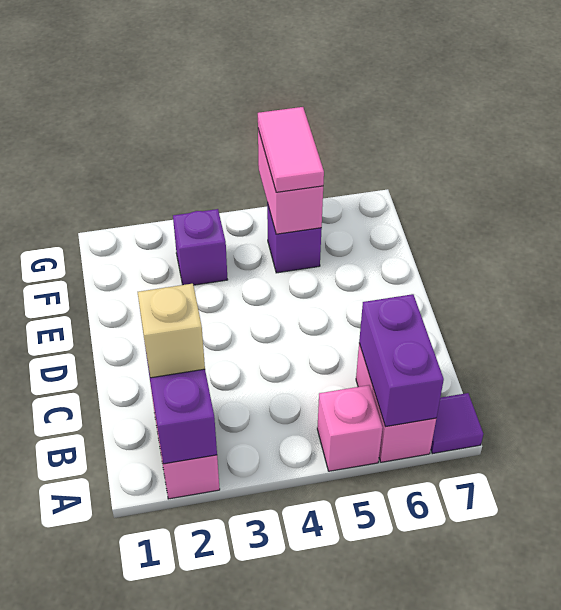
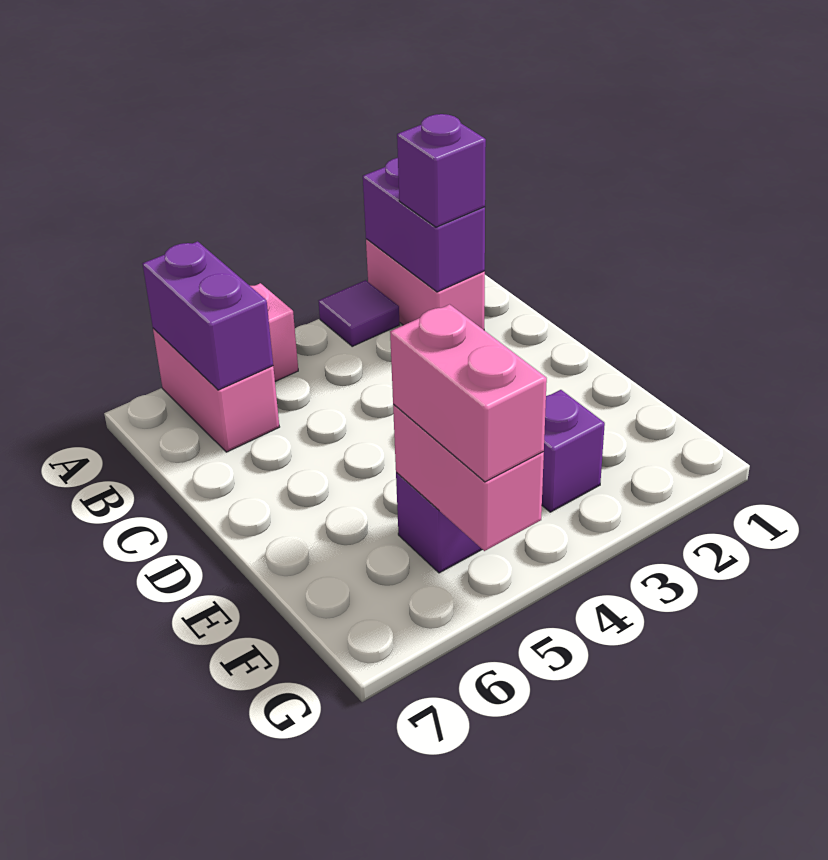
purple 1x1 tile [431,393,483,454] -> purple 1x1 tile moved to [319,280,399,346]
tan 1x1 brick [138,284,205,378] -> purple 1x1 brick [397,114,486,227]
pink 1x2 tile [258,107,324,192] -> pink 1x2 brick [390,304,547,482]

